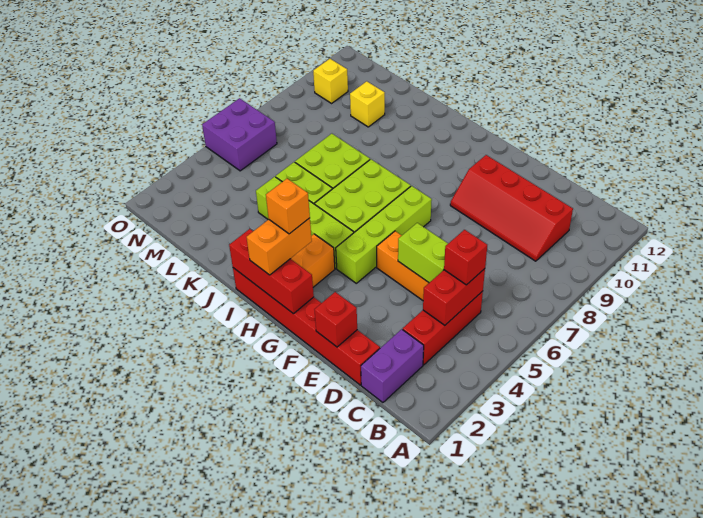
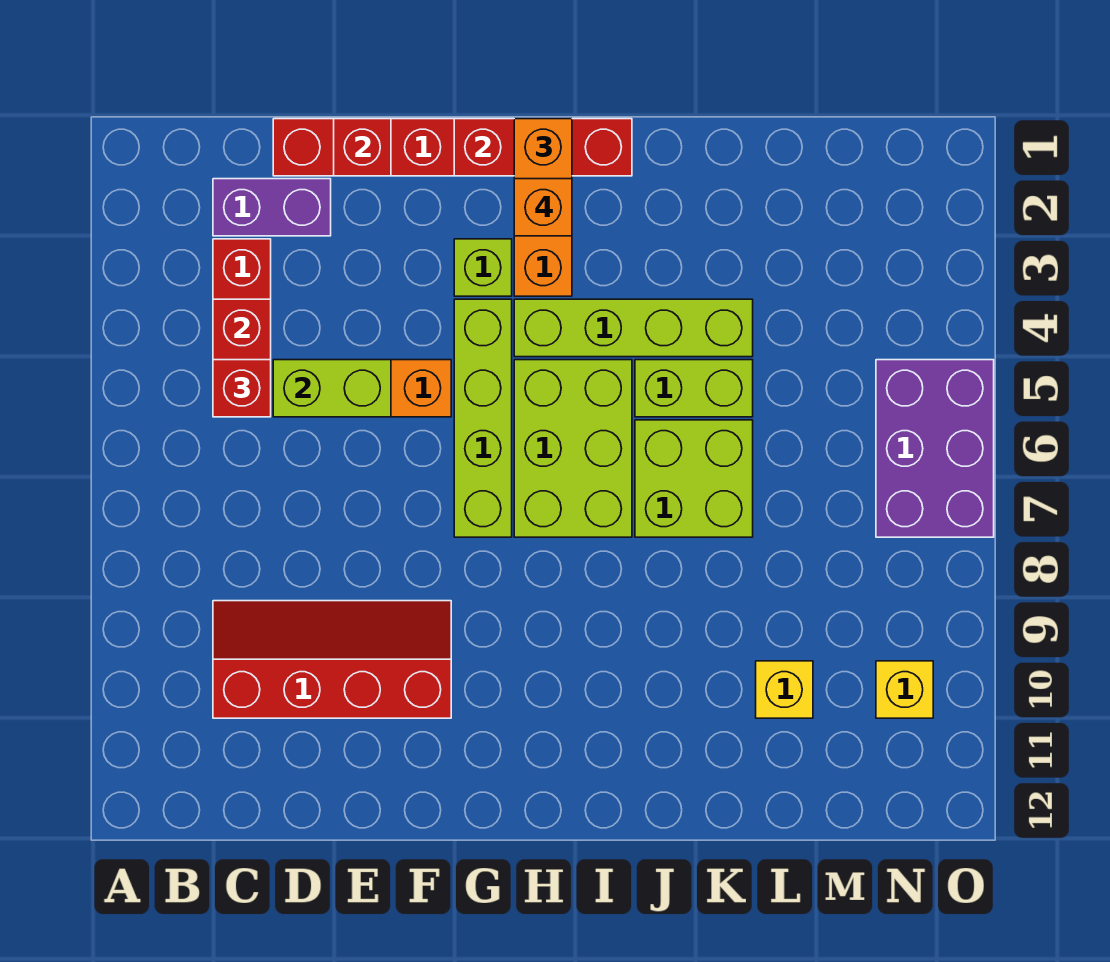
purple 1x2 brick [361,329,424,403] -> purple 1x2 brick turned to [213,179,331,236]
none -> lime 1x1 brick [454,239,512,296]
purple 2x2 brick [202,98,277,171] -> purple 2x3 brick [876,360,994,537]

